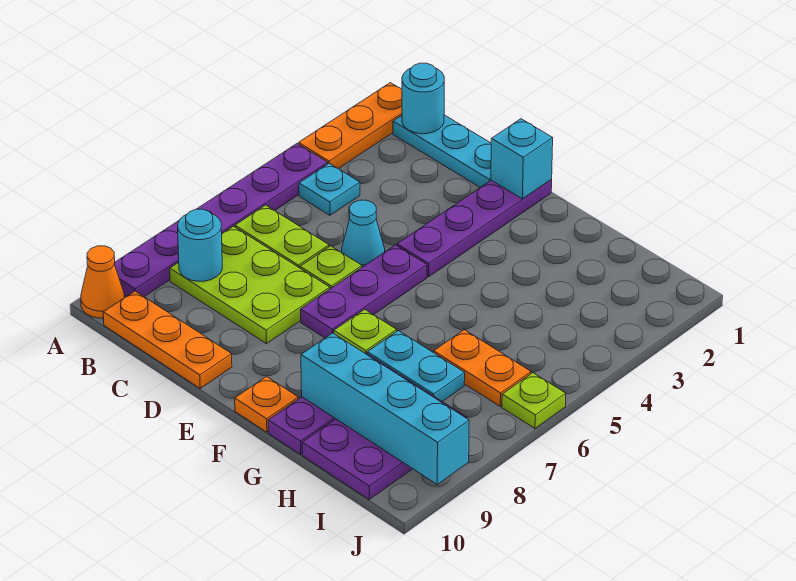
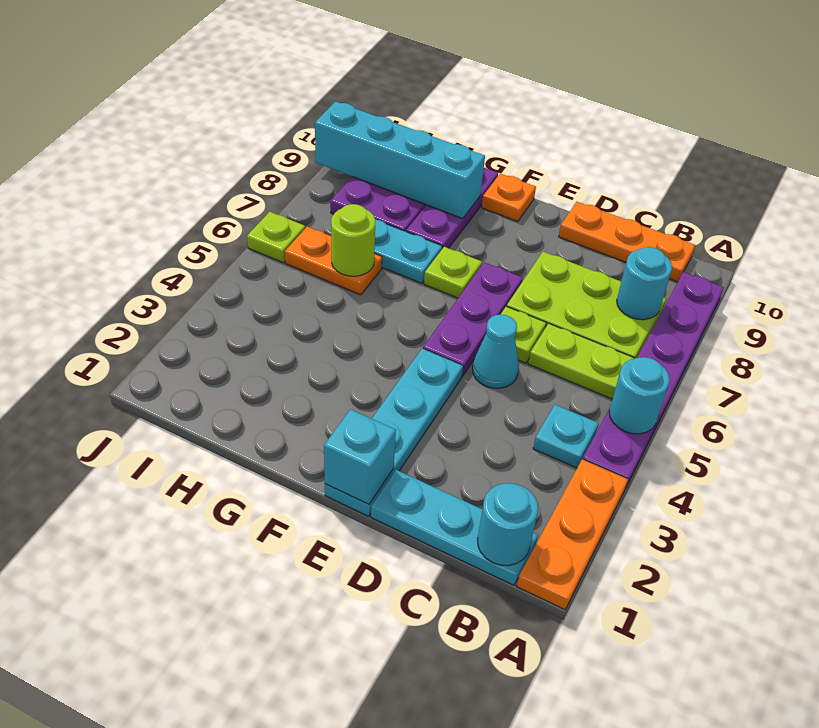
none -> cyan 1x1 round brick [609,357,670,434]
orange 1x1 cone [81,246,125,318] -> none
purple 1x4 plate [397,180,552,277] -> cyan 1x4 plate [325,349,463,516]
none -> lime 1x1 round brick [331,204,375,276]

